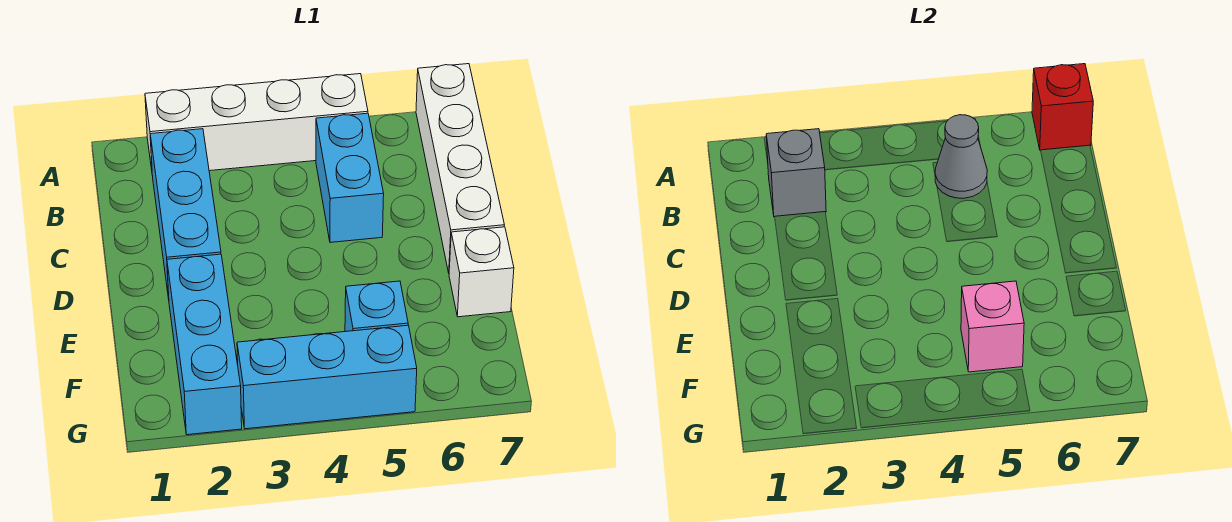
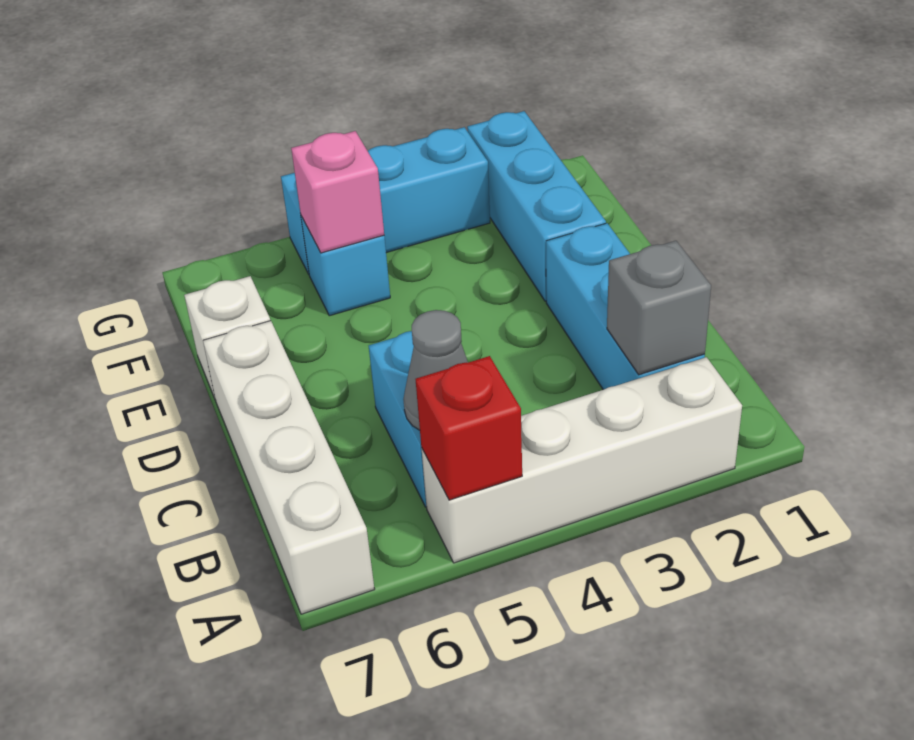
red 1x1 brick [1032,64,1093,150] -> red 1x1 brick moved to [415,356,522,500]

